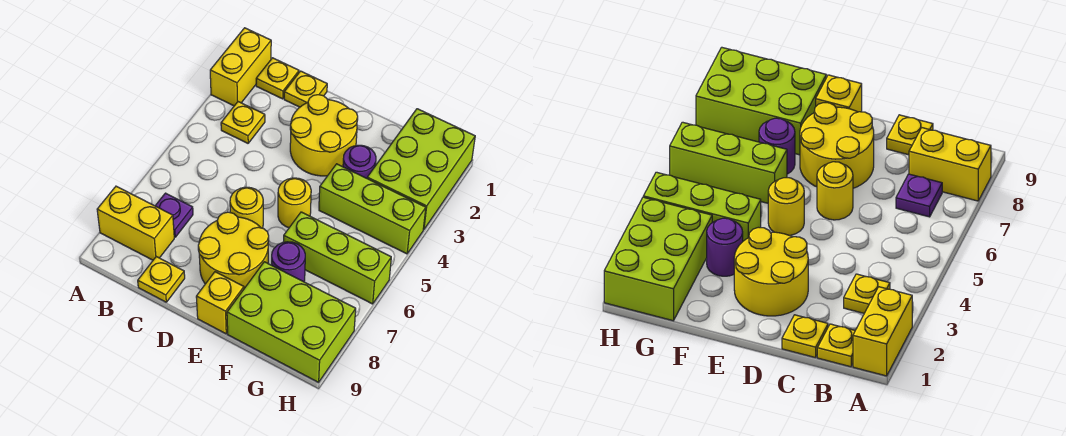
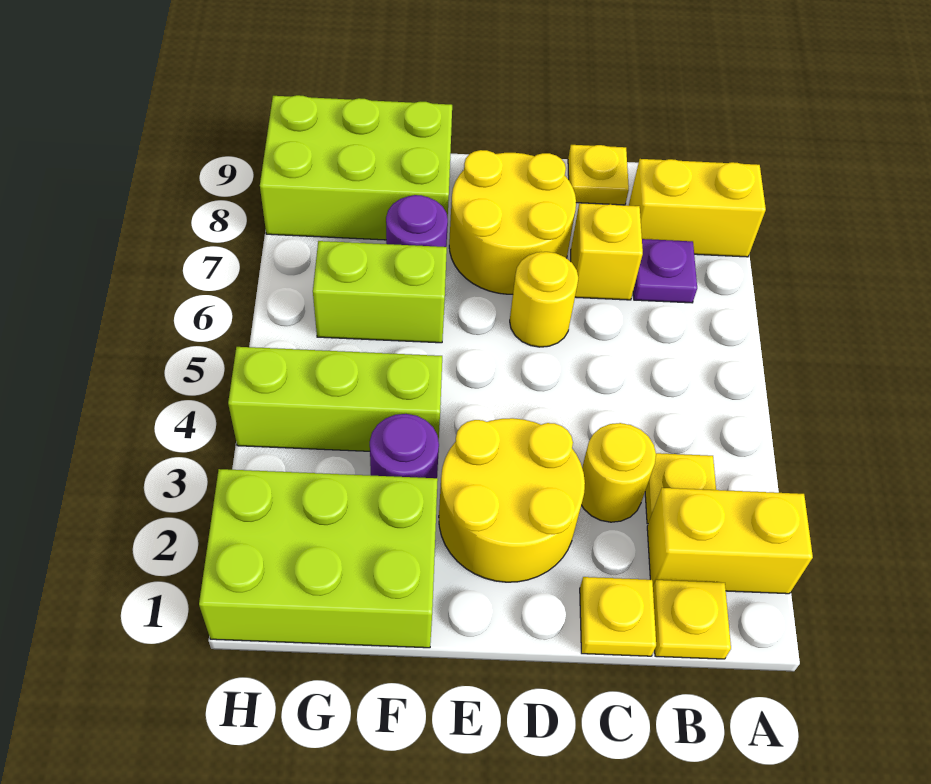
yellow 1x2 brick [210,28,271,106] -> yellow 1x2 brick turned to [647,488,813,594]
yellow 1x1 round brick [278,178,311,228] -> yellow 1x1 round brick moved to [581,423,656,522]
yellow 1x1 brick [196,272,244,334] -> yellow 1x1 brick moved to [571,203,643,300]
lime 1x3 brick [284,212,391,304] -> lime 1x2 brick [313,241,447,343]
lime 2x3 brick [367,109,475,230] -> lime 2x3 brick turned to [199,469,438,648]

